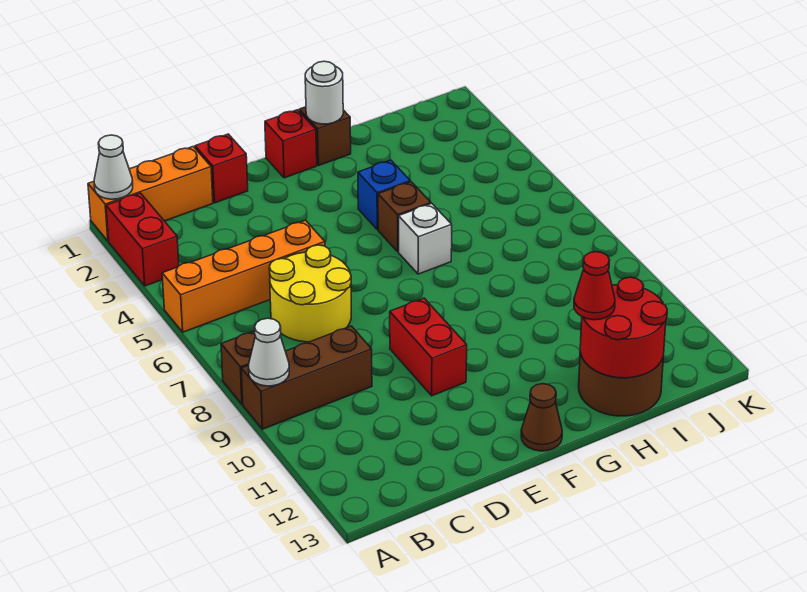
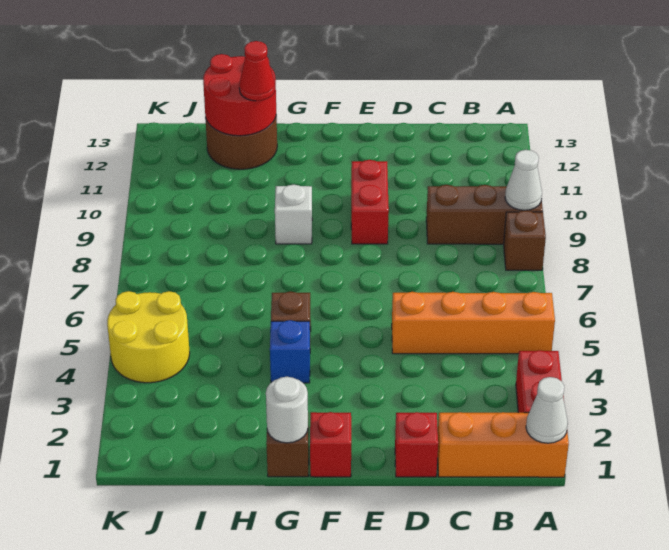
yellow 2x2 round brick [269,245,351,342] -> yellow 2x2 round brick moved to [107,291,190,383]
brown 1x1 cone [521,384,562,451] -> none
white 1x1 brick [399,203,452,274] -> white 1x1 brick moved to [275,185,312,244]

